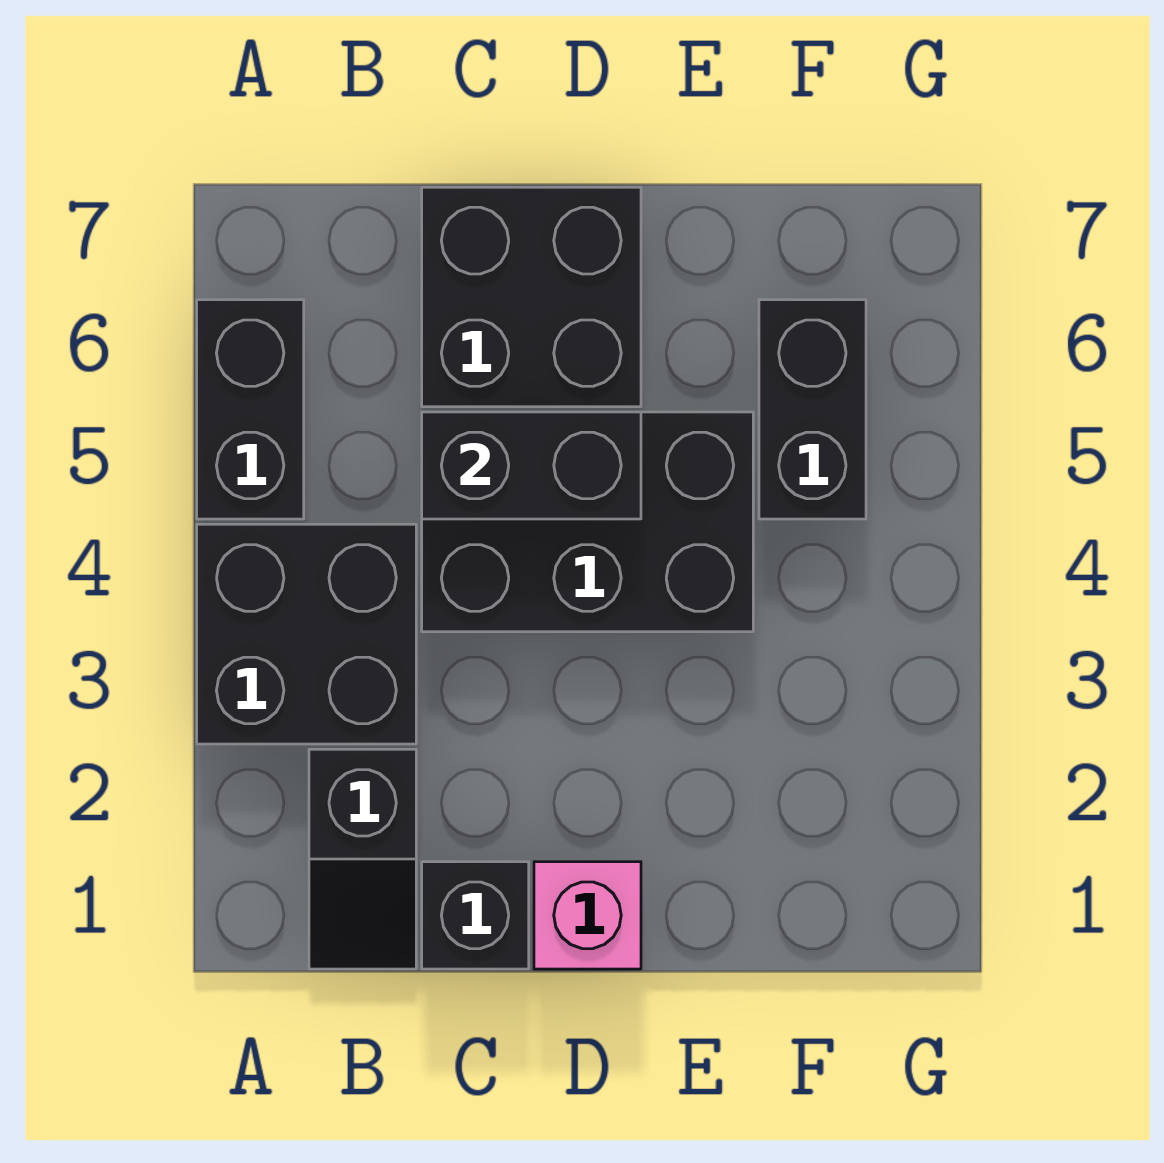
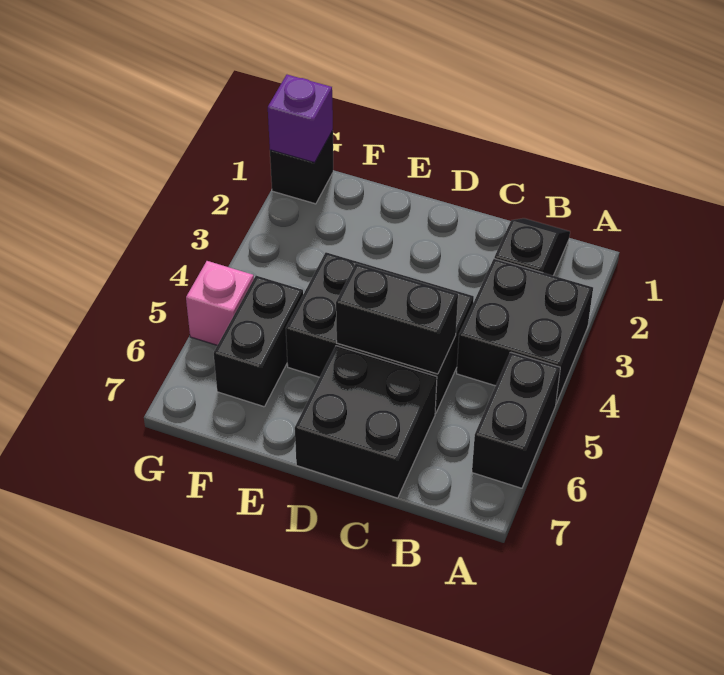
black 1x1 brick [422,862,529,969] -> black 1x1 brick moved to [270,131,333,204]
pink 1x1 brick [534,862,641,969] -> pink 1x1 brick moved to [186,261,254,345]
none -> purple 1x1 brick [268,75,333,163]

